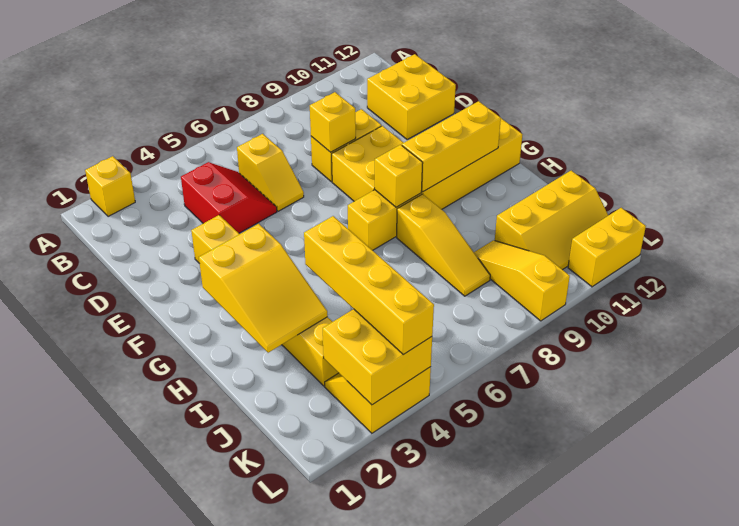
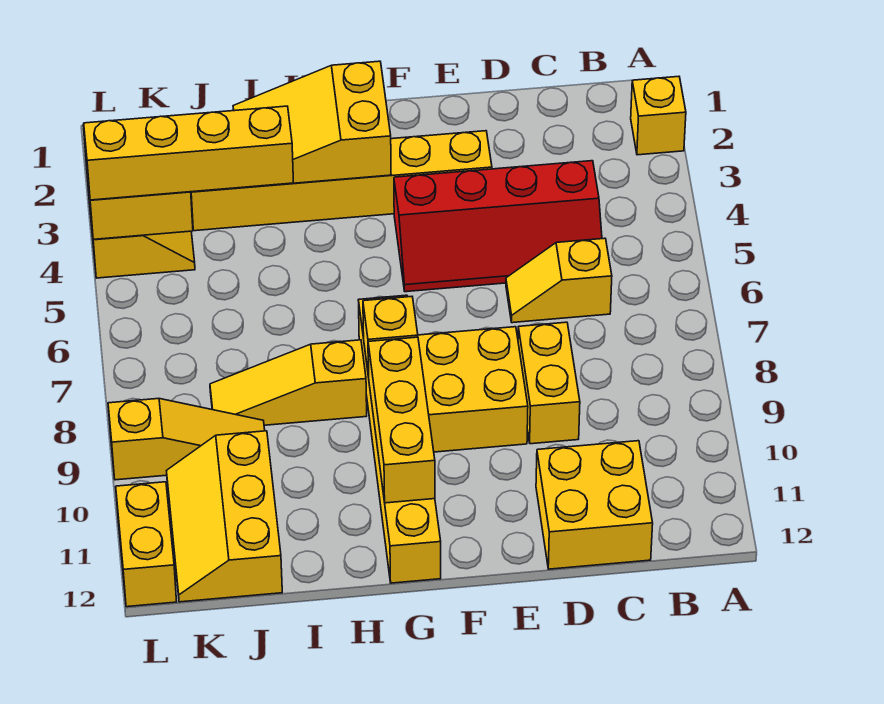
red 2x2 slope [181,162,277,233] -> red 2x4 slope [394,161,602,292]
yellow 1x1 brick [310,92,356,152] -> none

